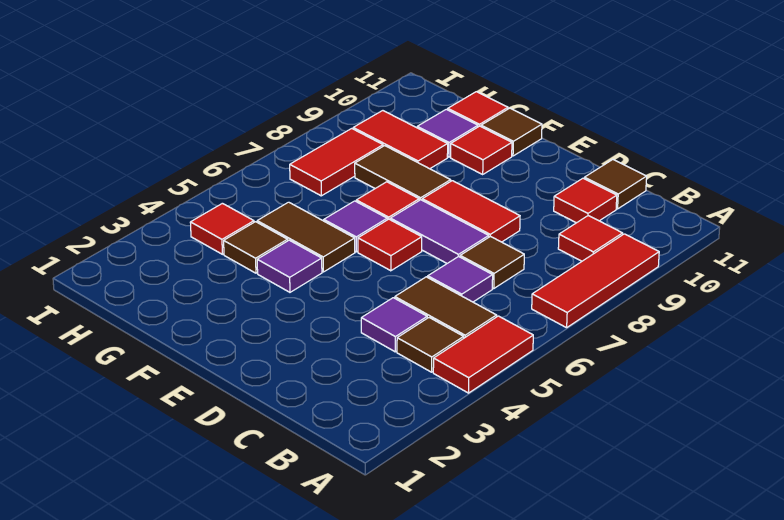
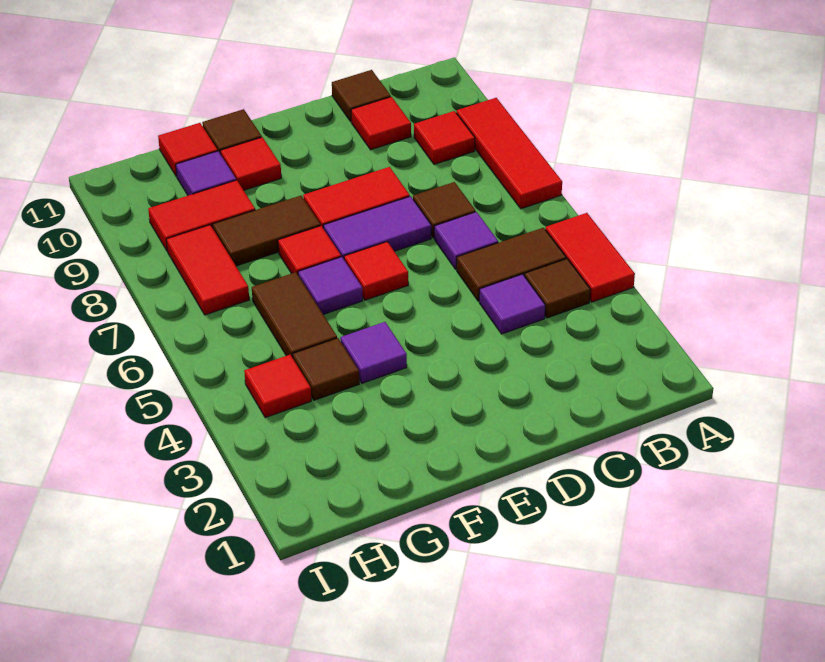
brown 1x2 tile [257,202,355,272] -> brown 1x2 tile turned to [252,272,337,358]

